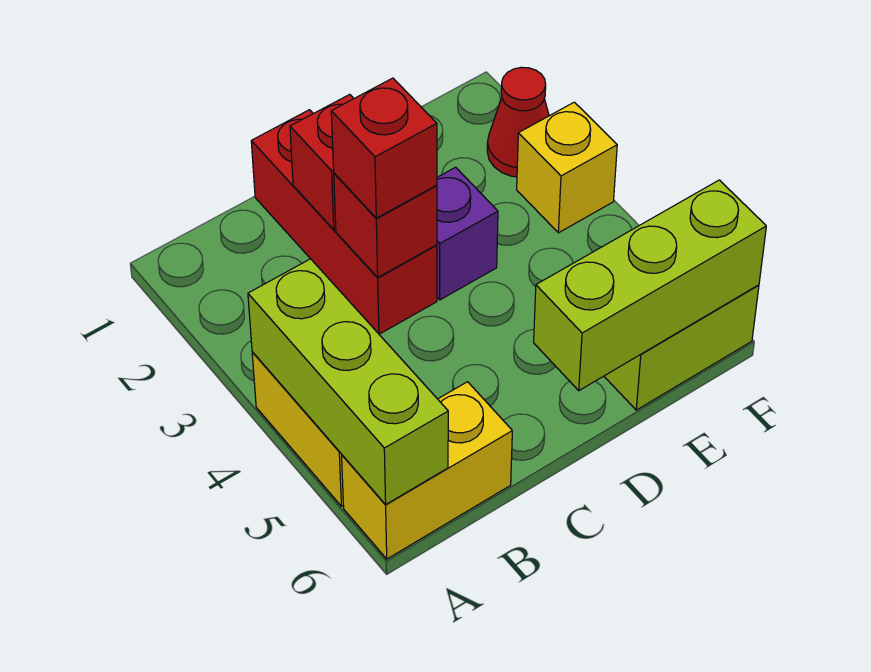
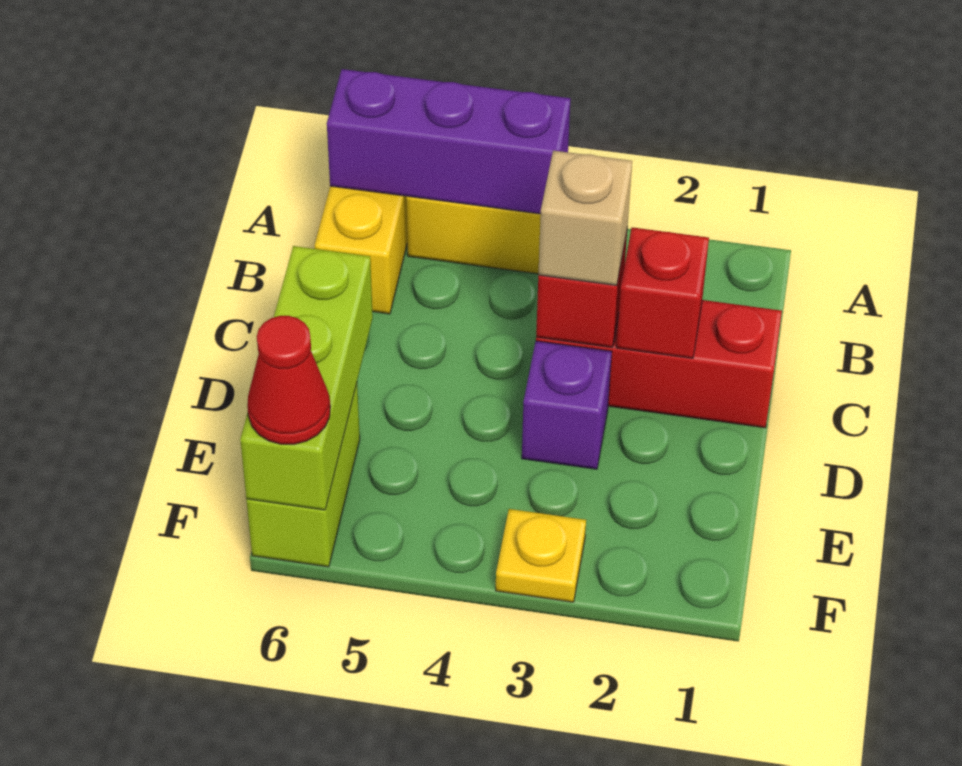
lime 1x3 brick [248,259,448,505] -> purple 1x3 brick [327,69,570,214]
red 1x1 brick [331,78,437,218] -> tan 1x1 brick [538,151,632,285]
red 1x1 cone [487,67,549,177] -> red 1x1 cone moved to [247,316,330,444]
yellow 1x1 brick [517,102,617,233] -> yellow 1x1 plate [496,509,586,602]

